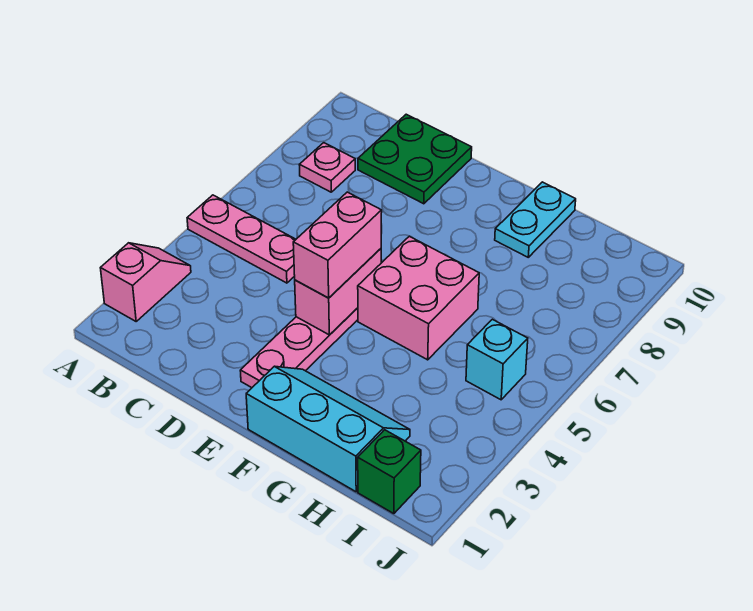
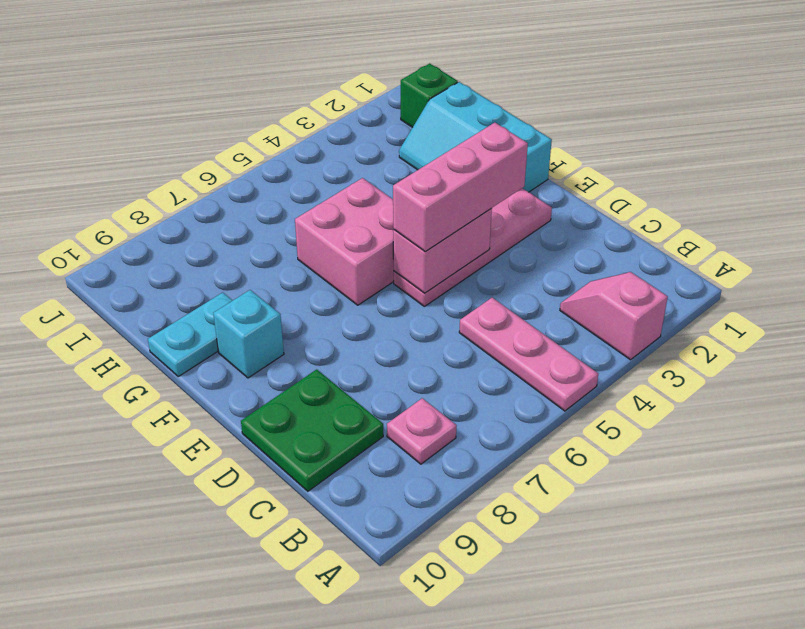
pink 1x2 slope [101,243,191,321] -> pink 1x2 slope turned to [560,272,668,360]
pink 1x2 brick [293,192,382,298] -> pink 1x3 brick [393,123,528,251]
cyan 1x1 brick [466,319,528,400] -> cyan 1x1 brick moved to [213,290,284,378]

